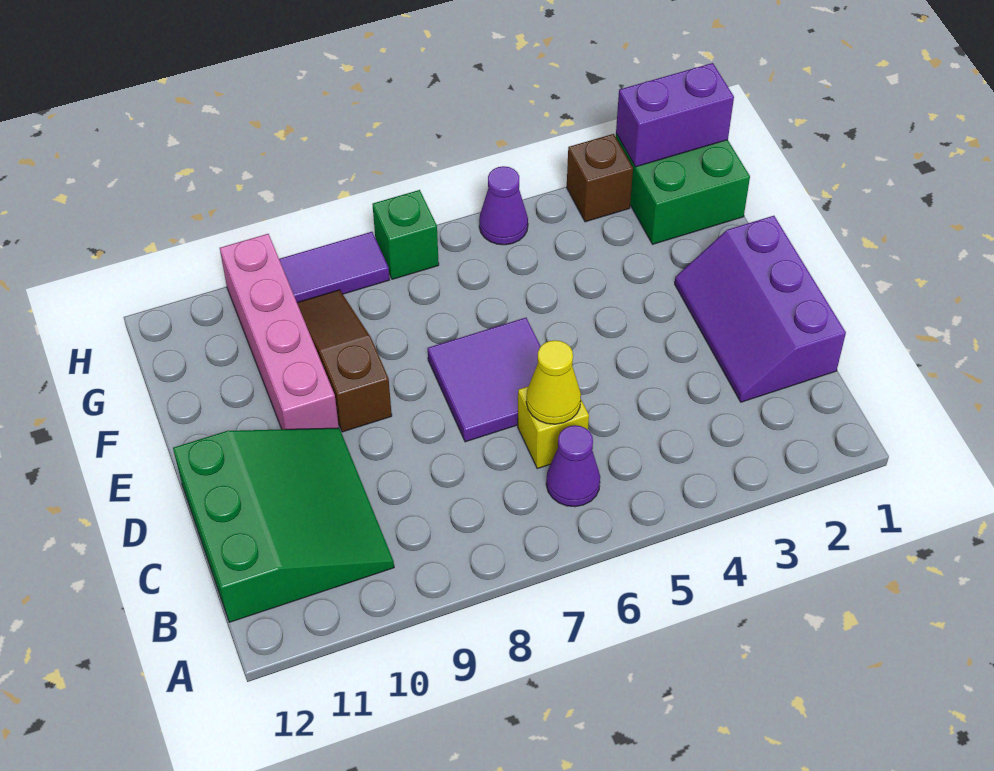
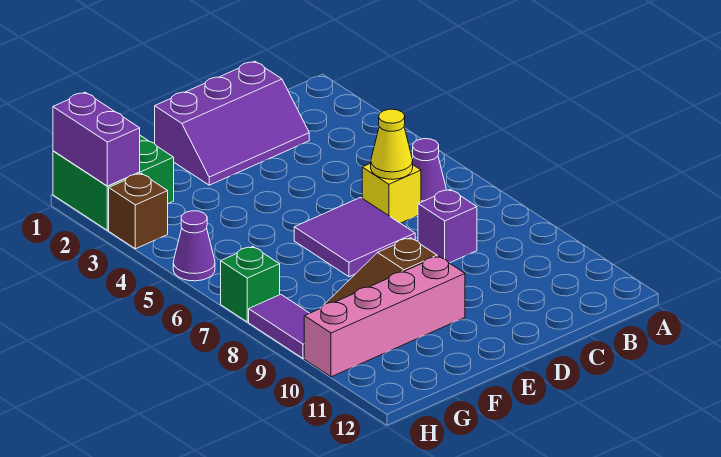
green 3x3 slope [173,428,394,622] -> none
none -> purple 1x1 brick [418,189,477,263]

